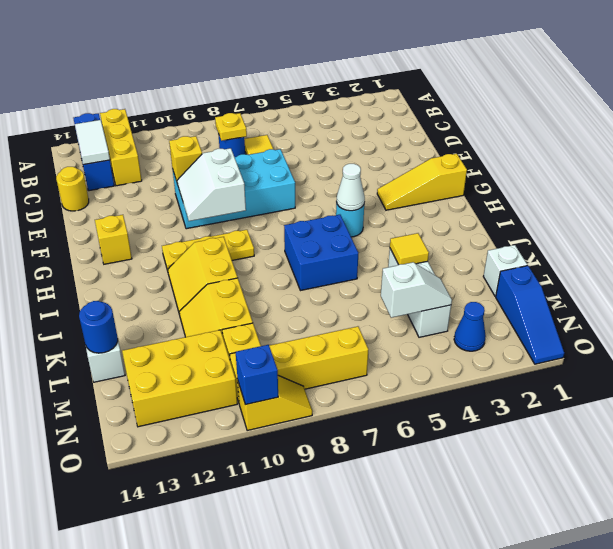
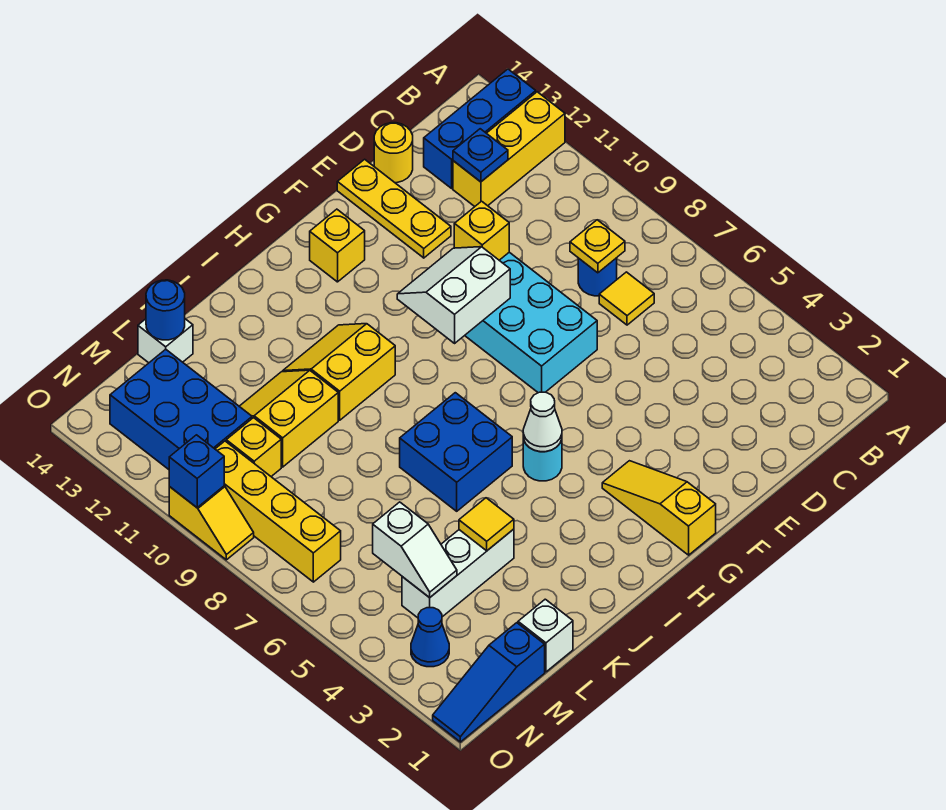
white 1x2 tile [75,120,110,165] -> none
none -> blue 1x1 plate [453,129,508,182]
yellow 1x3 plate [162,230,254,271] -> yellow 1x3 plate moved to [337,159,451,258]
yellow 2x3 brick [122,330,237,427] -> blue 2x3 brick [110,349,252,469]

